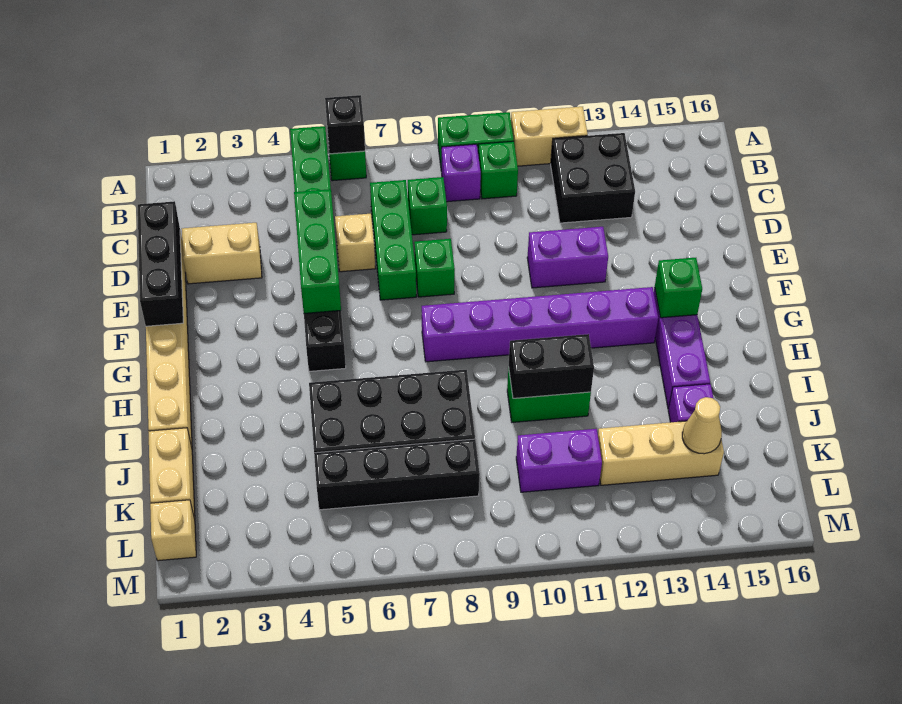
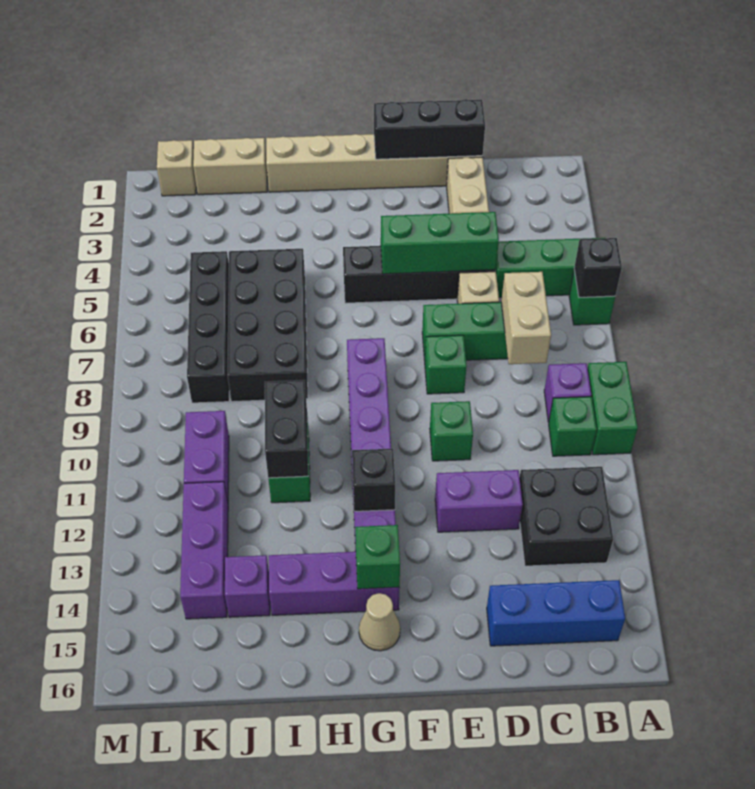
tan 1x2 brick [511,107,588,166] -> tan 1x2 brick moved to [501,272,551,364]
none -> blue 1x3 brick [487,580,625,646]
green 1x1 brick [408,177,447,235] -> green 1x1 brick moved to [430,401,473,461]
purple 1x2 brick [527,227,608,288] -> purple 1x2 brick turned to [435,470,523,532]
none -> black 1x1 brick [352,449,395,511]
tan 1x3 brick [598,421,724,485] -> purple 1x3 brick [180,482,228,619]
tan 1x1 cone [682,397,722,454] -> tan 1x1 cone moved to [359,593,400,651]

